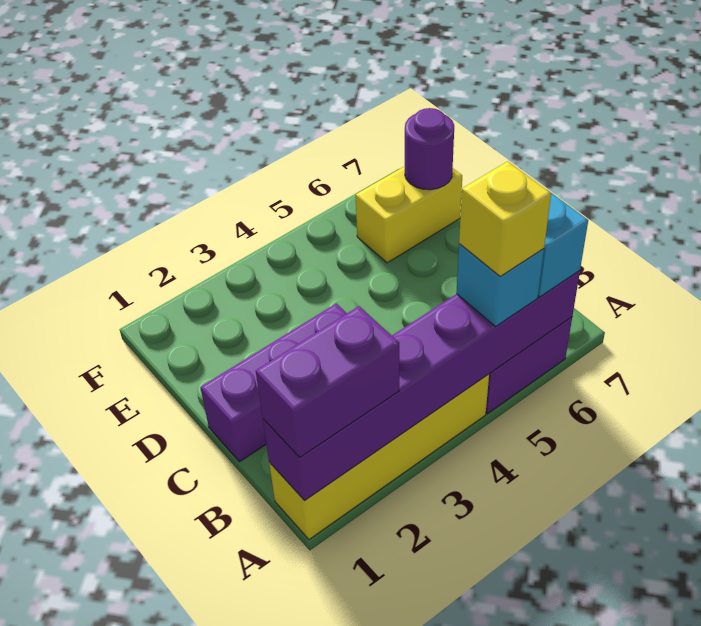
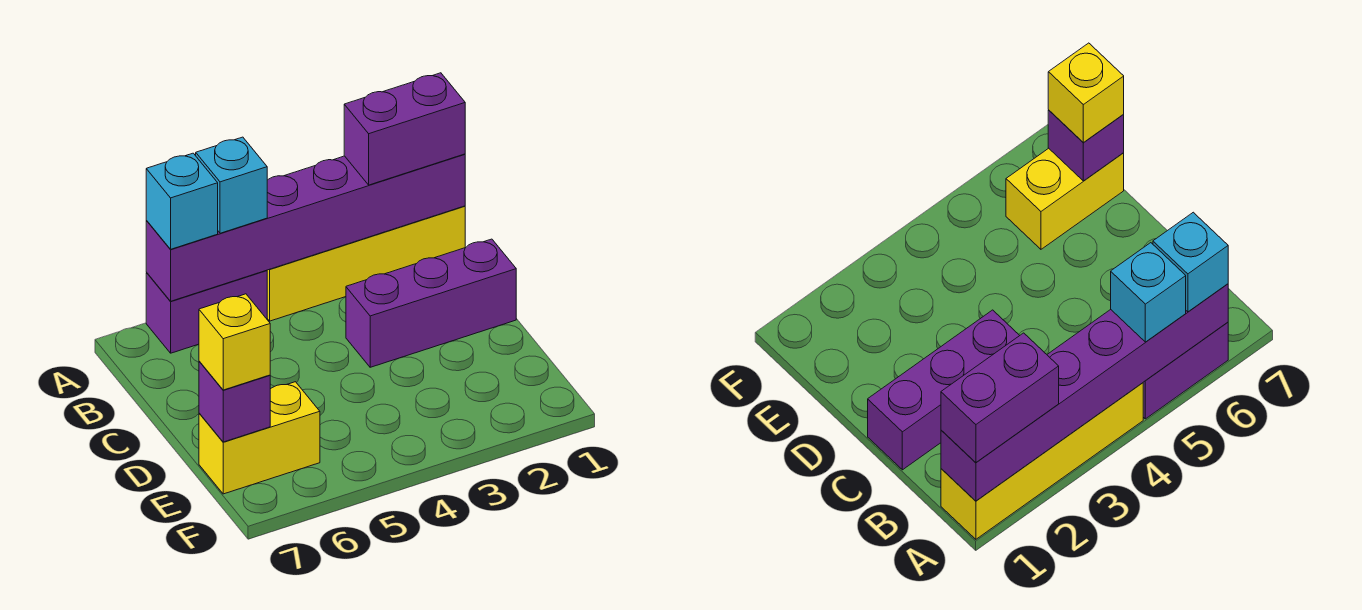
yellow 1x1 brick [459,161,551,277] -> yellow 1x1 brick moved to [199,294,270,390]
purple 1x1 round brick [405,108,454,190] -> purple 1x1 brick [199,361,270,442]

